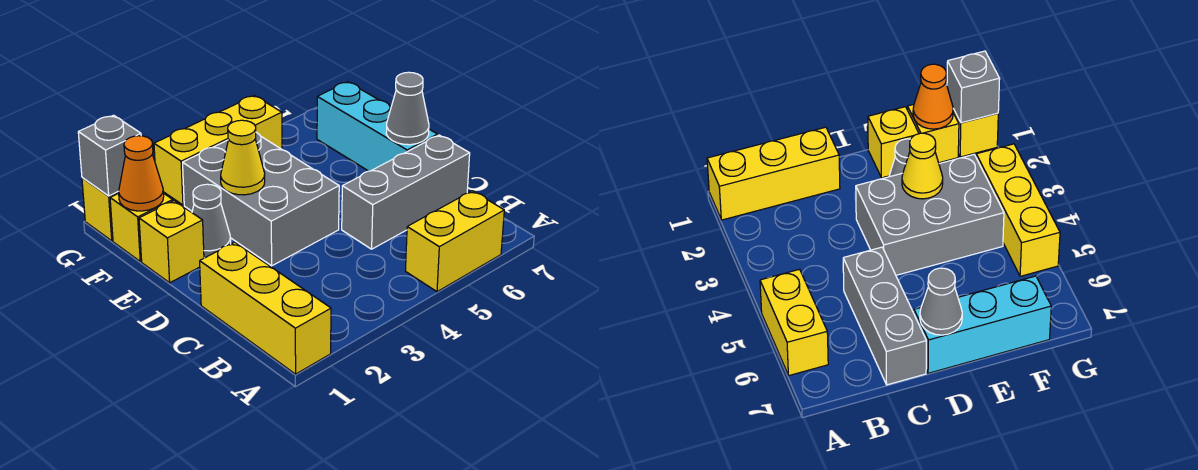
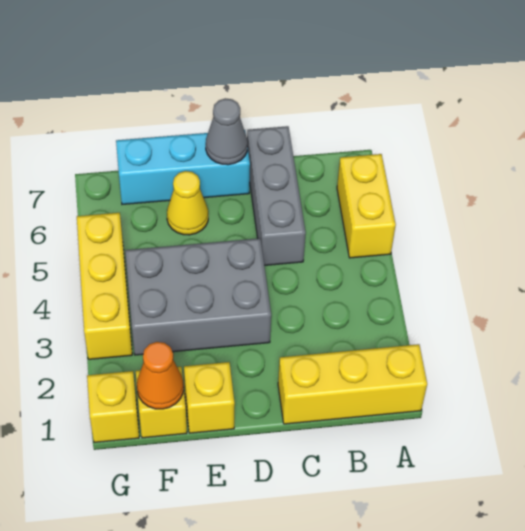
grey 1x1 cone [192,184,231,258] -> none
yellow 1x1 cone [221,120,265,195] -> yellow 1x1 cone moved to [167,171,208,235]
grey 1x1 brick [78,115,141,196] -> none

